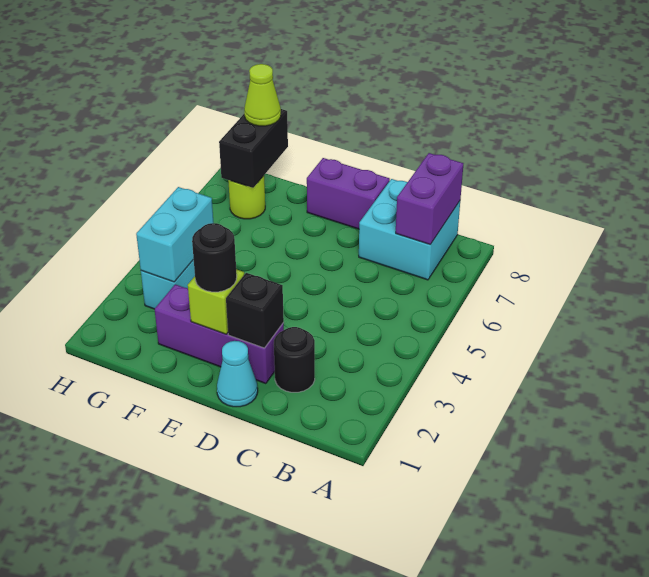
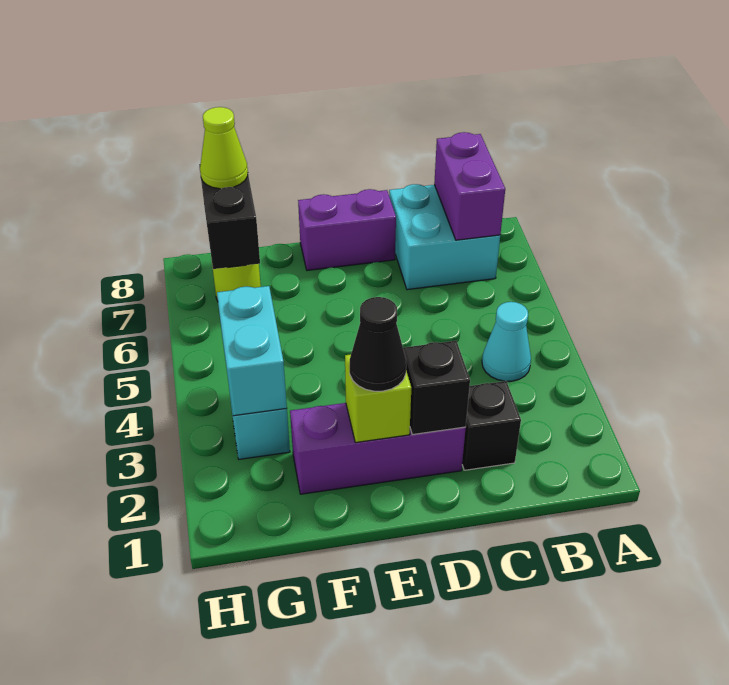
black 1x1 round brick [274,327,315,392] -> black 1x1 brick [462,381,521,470]
cyan 1x1 cone [217,341,258,407] -> cyan 1x1 cone moved to [482,302,531,381]
black 1x1 round brick [192,223,237,292] -> black 1x1 cone [350,297,406,391]

